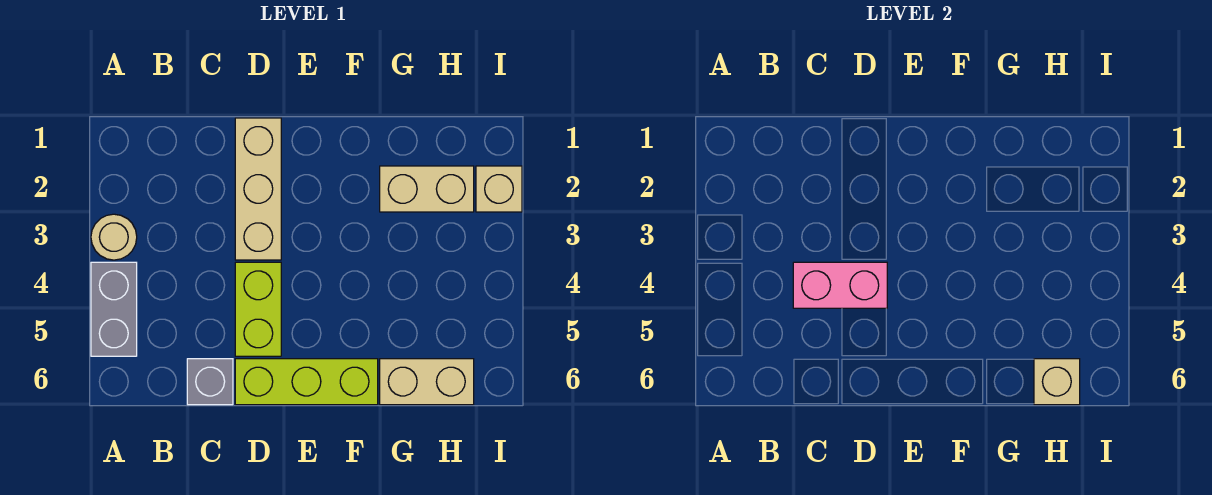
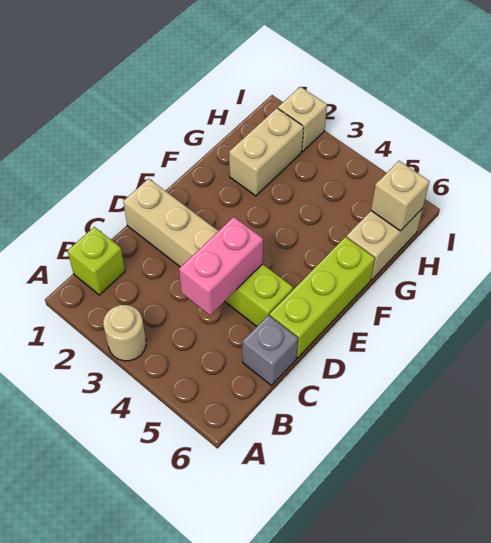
grey 1x2 brick [91,262,137,356] -> none
none -> lime 1x1 brick [67,227,125,295]

